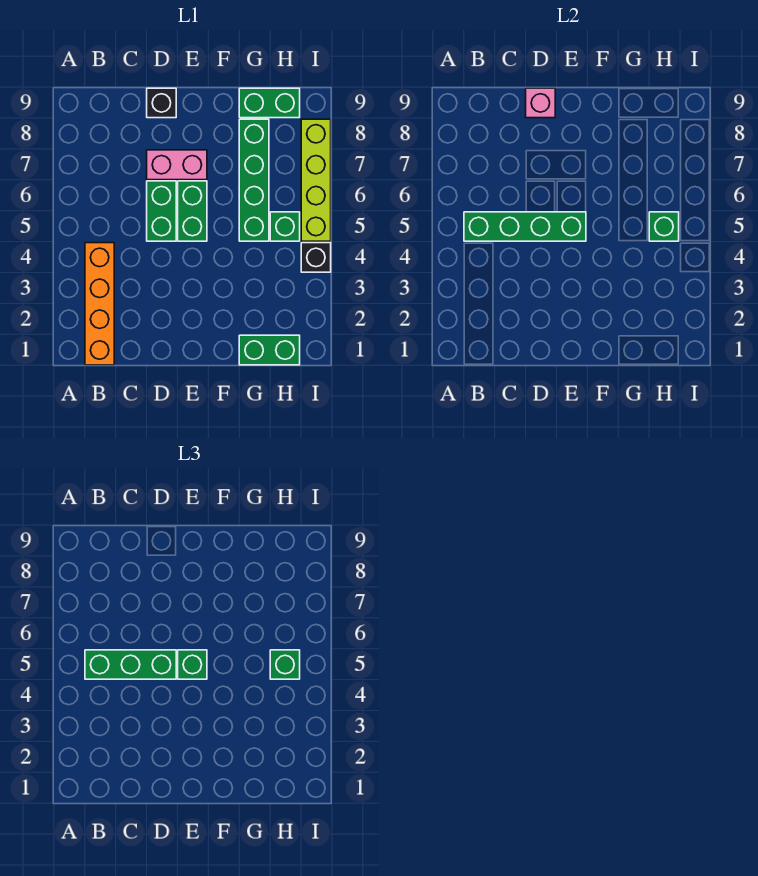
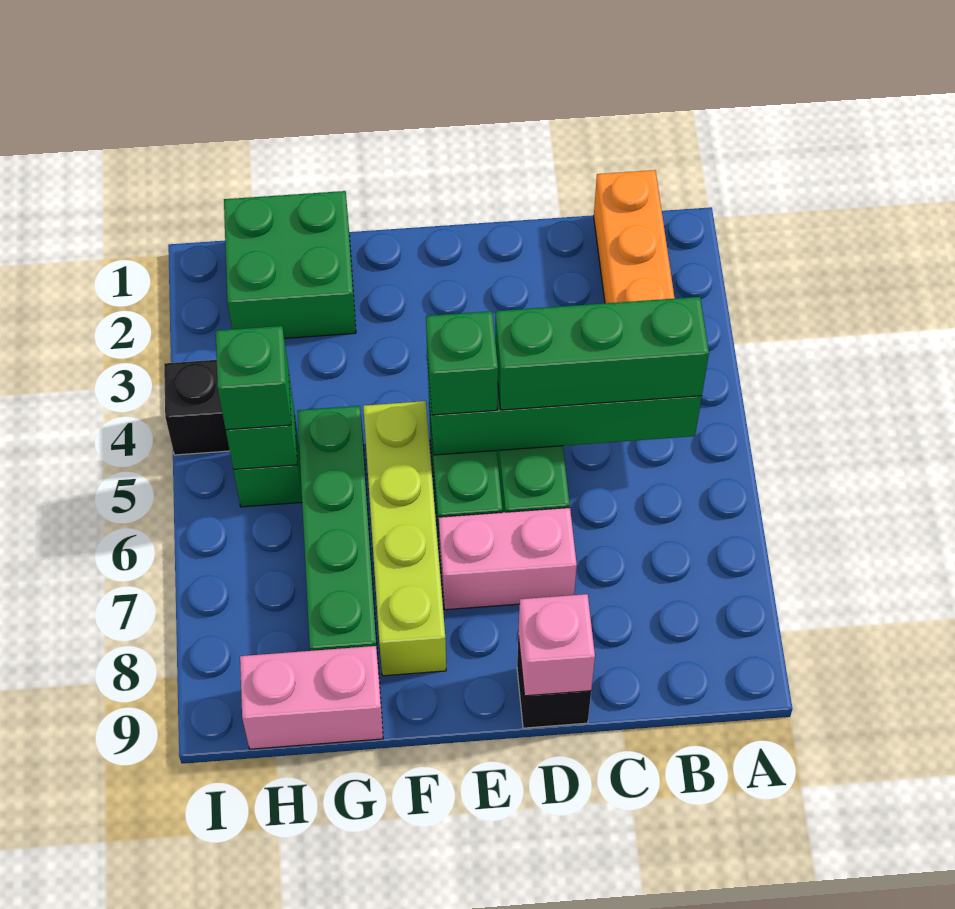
green 1x2 brick [239,335,300,365] -> green 2x2 brick [224,191,356,338]
green 1x2 brick [239,88,300,118] -> pink 1x2 brick [240,646,383,749]
lime 1x4 brick [301,119,331,241] -> lime 1x4 brick moved to [363,401,446,676]

